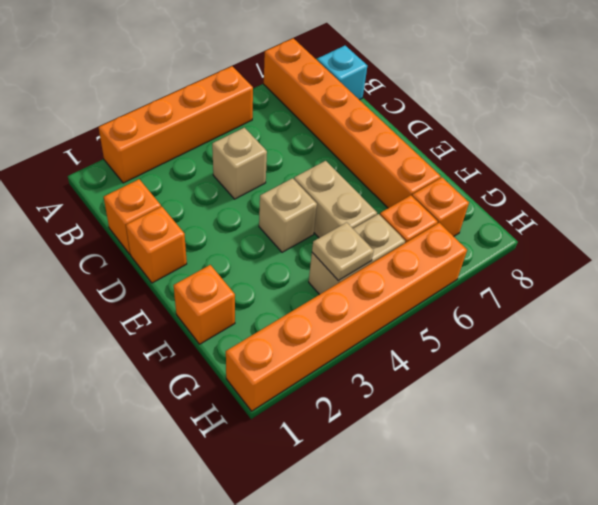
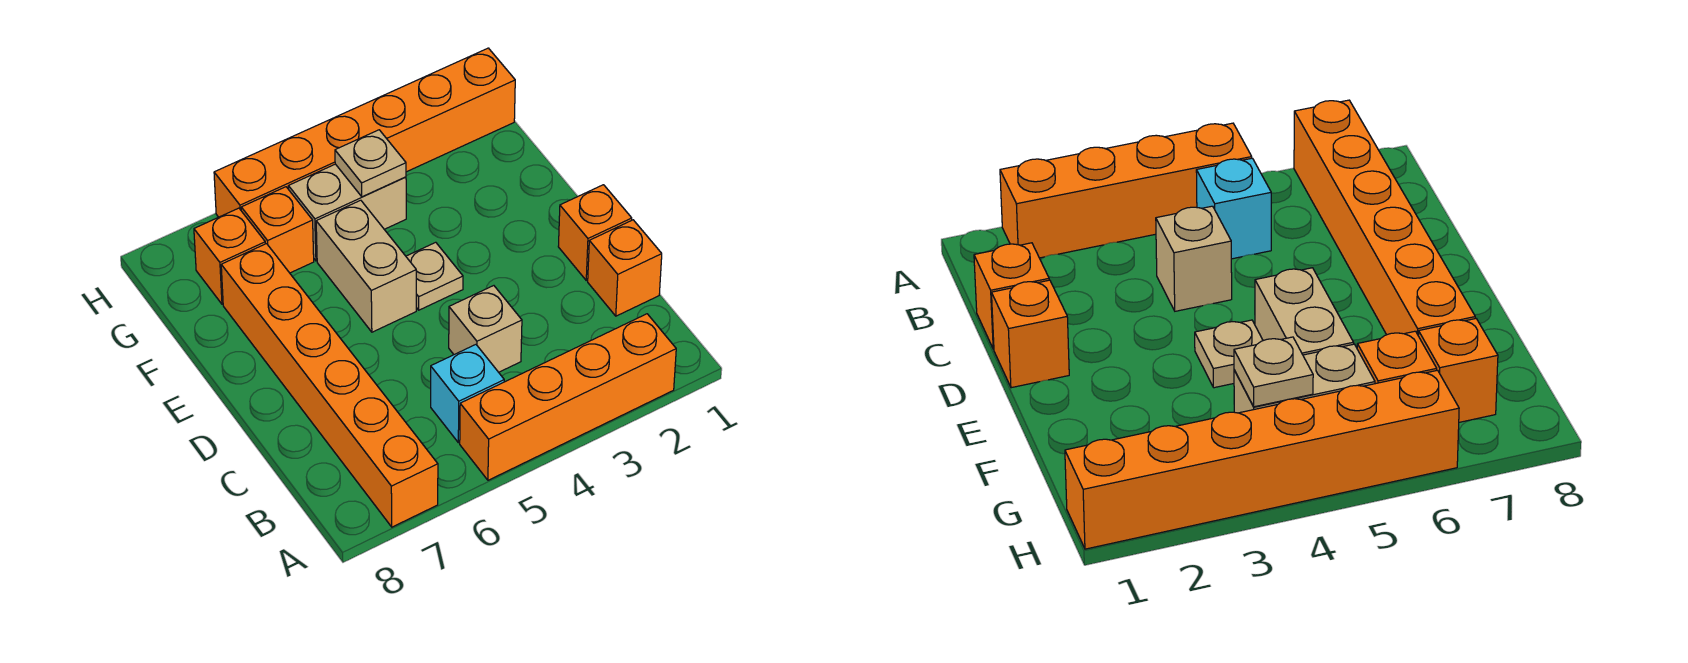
cyan 1x1 brick [317,46,367,100] -> cyan 1x1 brick moved to [431,345,504,443]
tan 1x1 brick [259,178,317,252] -> tan 1x1 plate [406,242,463,310]
orange 1x1 brick [174,265,235,344] -> none

